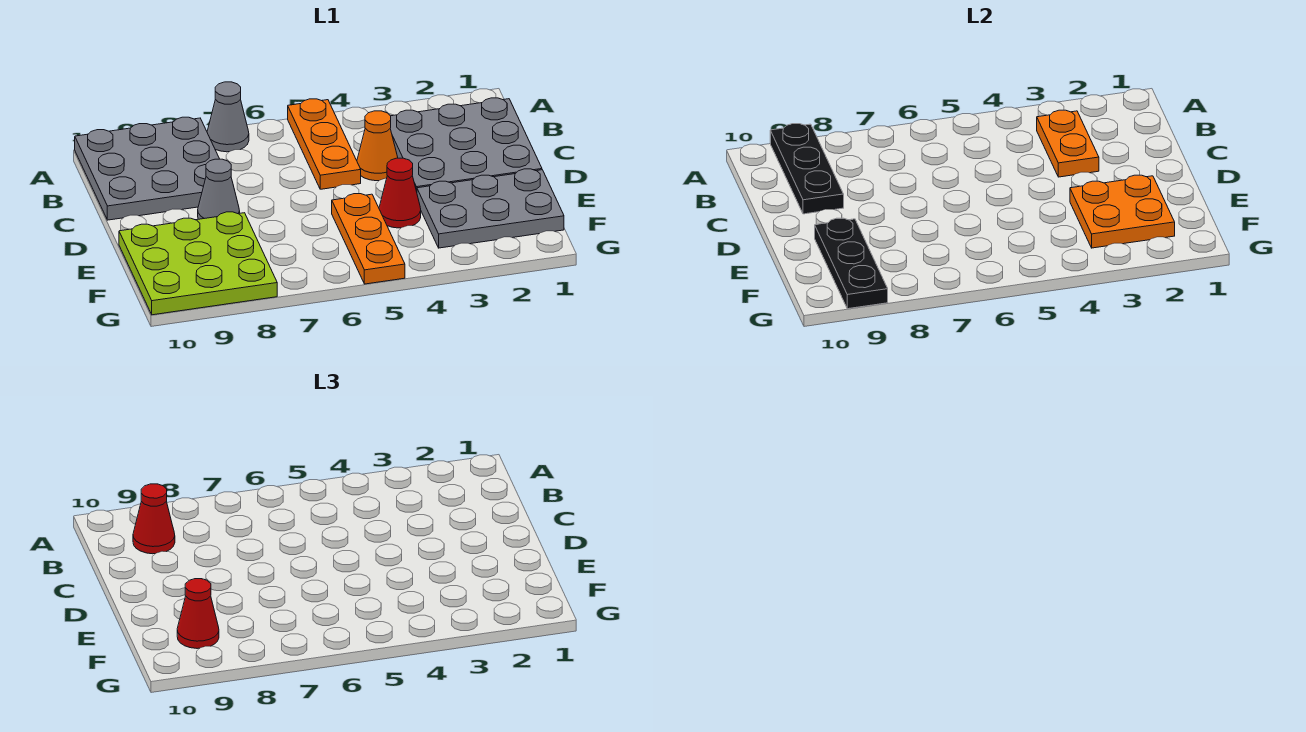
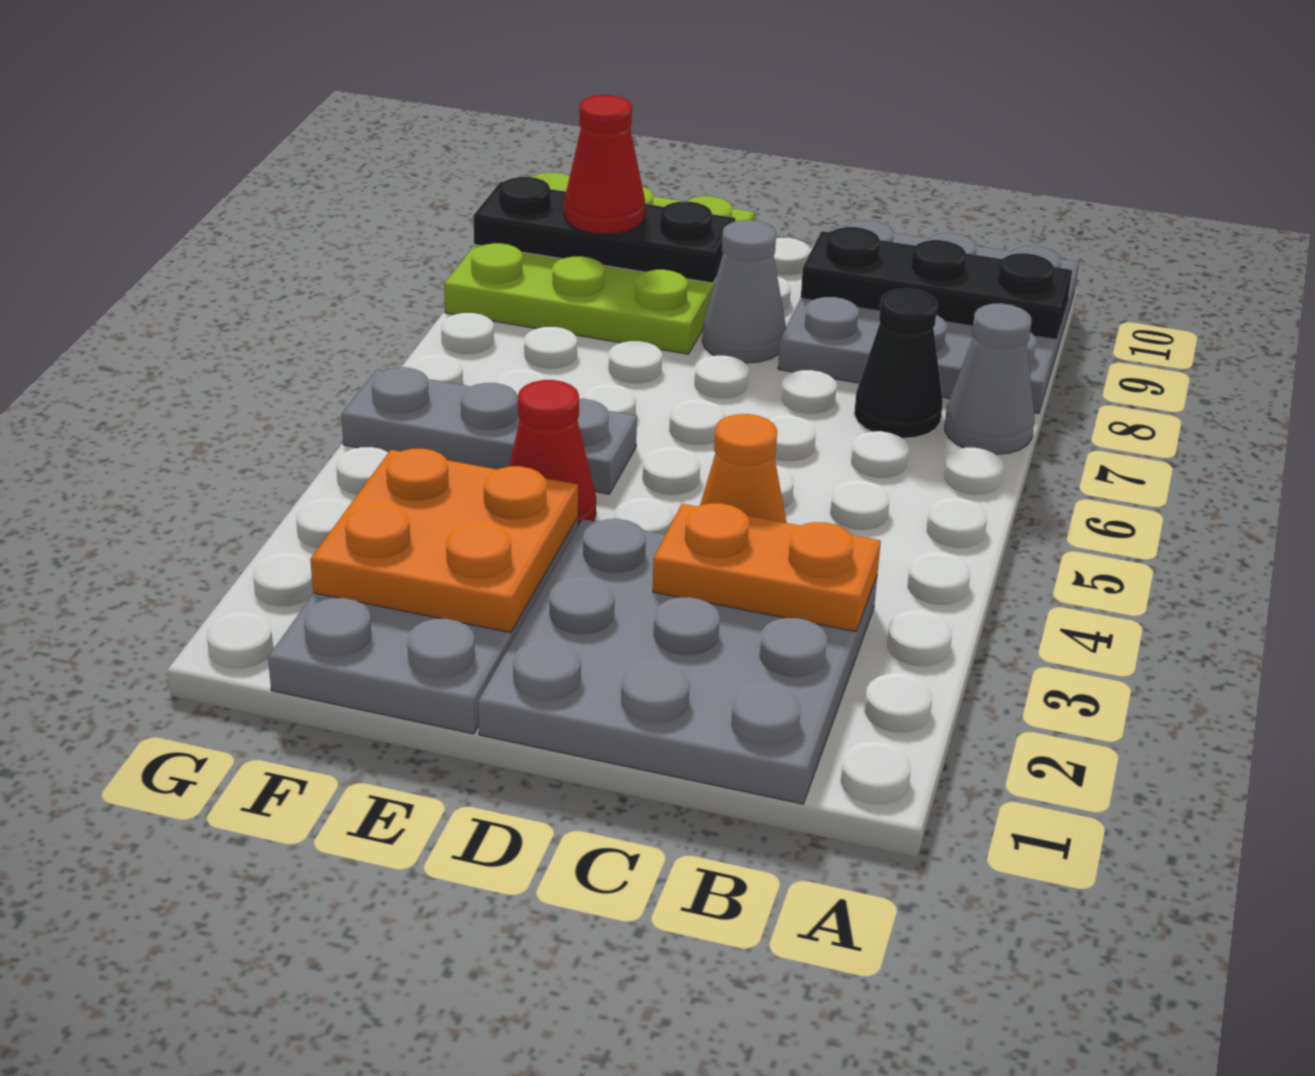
orange 1x3 plate [288,99,361,189] -> none
none -> black 1x1 cone [854,289,943,438]
red 1x1 cone [133,484,175,554] -> none
orange 1x3 plate [332,194,405,284] -> grey 1x3 plate [341,367,637,494]

